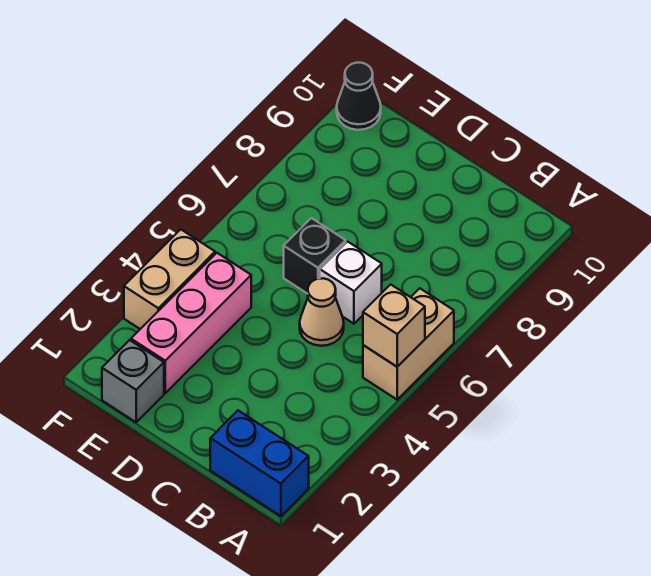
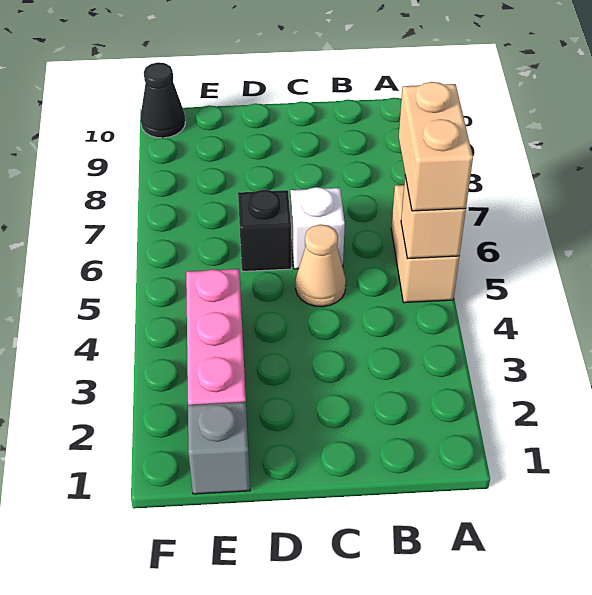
blue 1x2 brick [210,411,309,516] -> none
tan 1x2 brick [124,229,215,329] -> tan 1x2 brick moved to [399,82,473,211]

